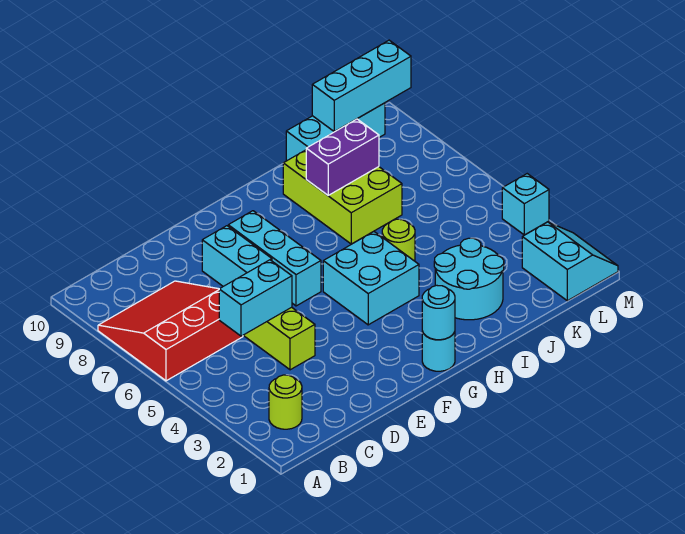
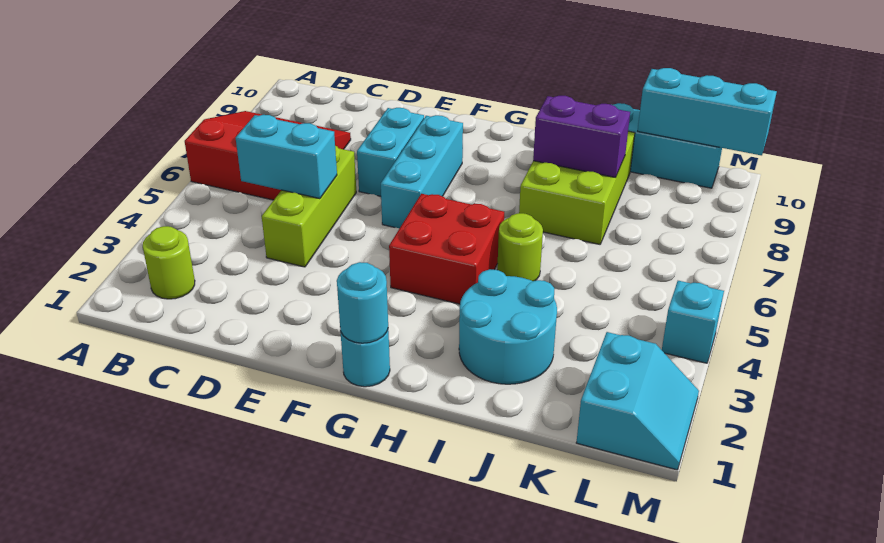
cyan 2x2 brick [323,232,419,325] -> red 2x2 brick [389,194,504,304]

